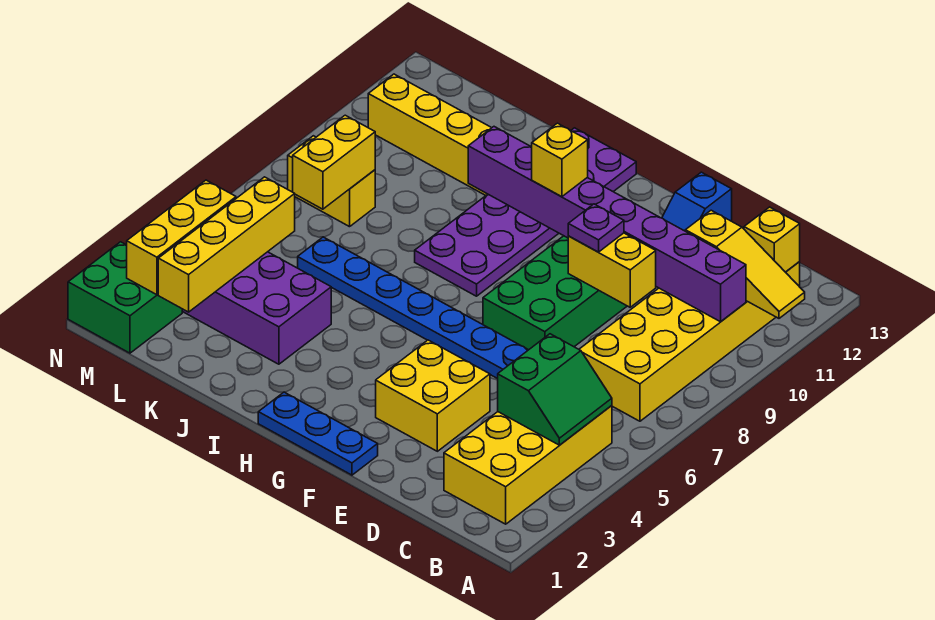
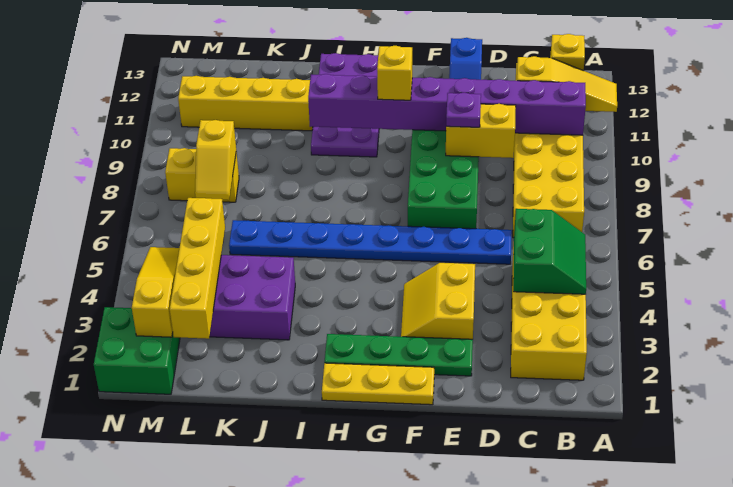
none -> green 1x4 plate [325,334,473,376]
yellow 2x2 brick [376,340,490,451] -> yellow 2x2 slope [401,263,475,339]
blue 1x3 plate [258,392,378,475] -> yellow 1x3 plate [322,363,434,405]
purple 2x6 plate [415,128,636,296] -> purple 2x4 plate [311,53,379,157]
yellow 1x2 brick [293,115,375,209] -> yellow 1x2 slope [195,120,236,200]
yellow 1x3 brick [127,180,236,295] -> yellow 1x3 slope [132,247,179,337]

